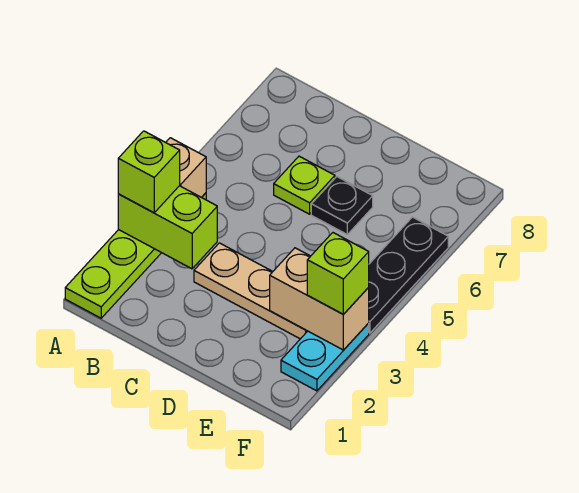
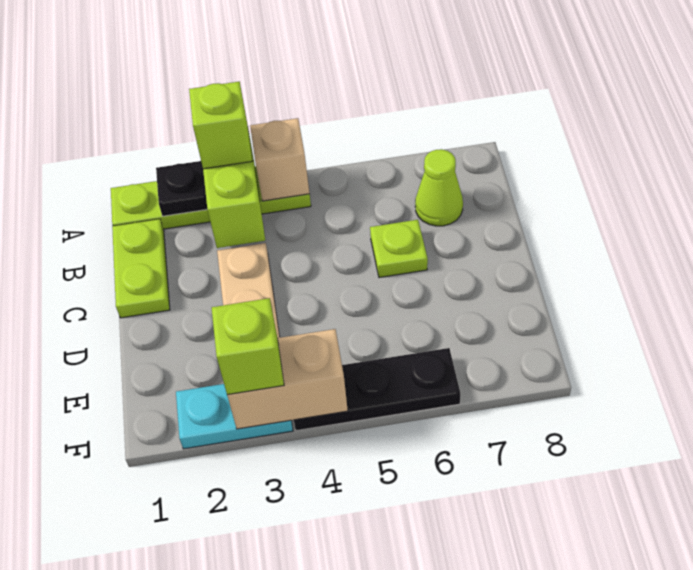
none -> lime 1x2 plate [112,219,170,318]
none -> lime 1x1 cone [415,149,463,226]
black 1x1 plate [311,177,373,234] -> black 1x1 plate moved to [156,161,207,216]
tan 1x2 brick [270,248,369,350] -> tan 1x2 brick turned to [227,329,348,429]

